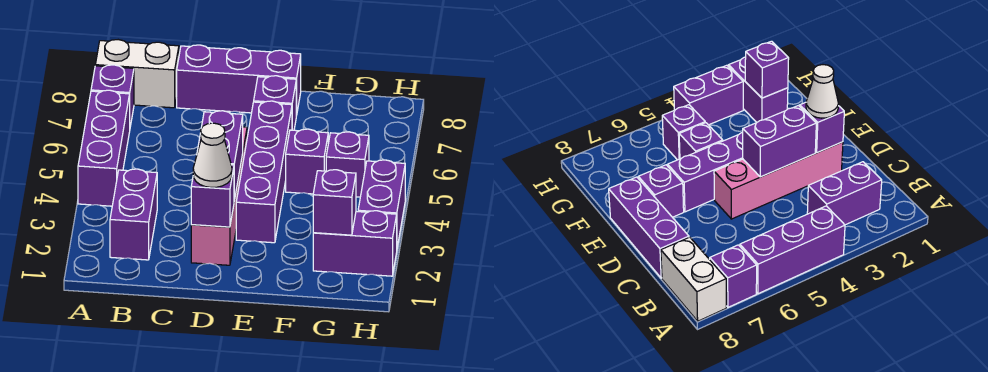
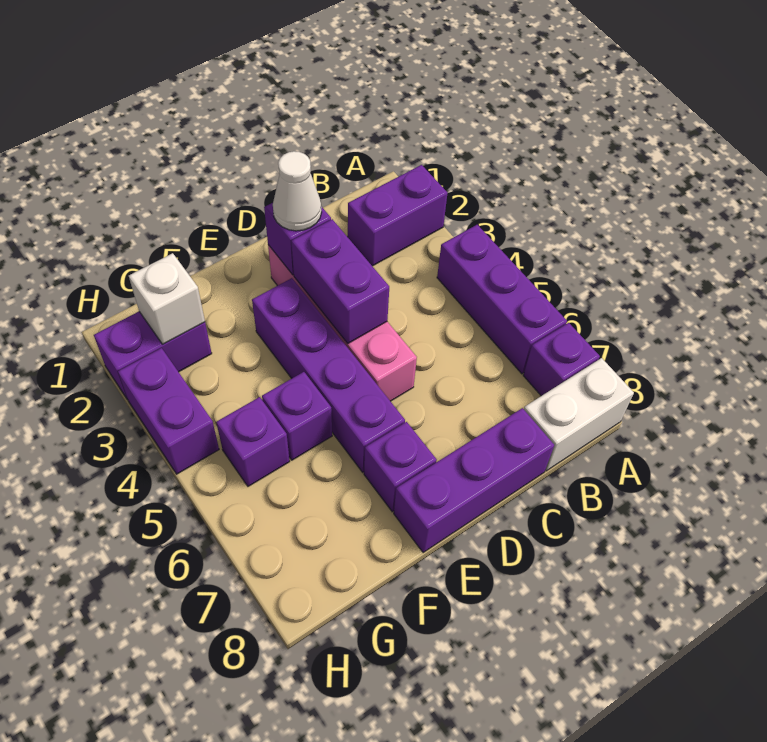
purple 1x2 brick [110,169,157,260] -> purple 1x2 brick turned to [348,165,447,266]
purple 1x1 brick [313,170,356,235] -> white 1x1 brick [129,253,205,344]

